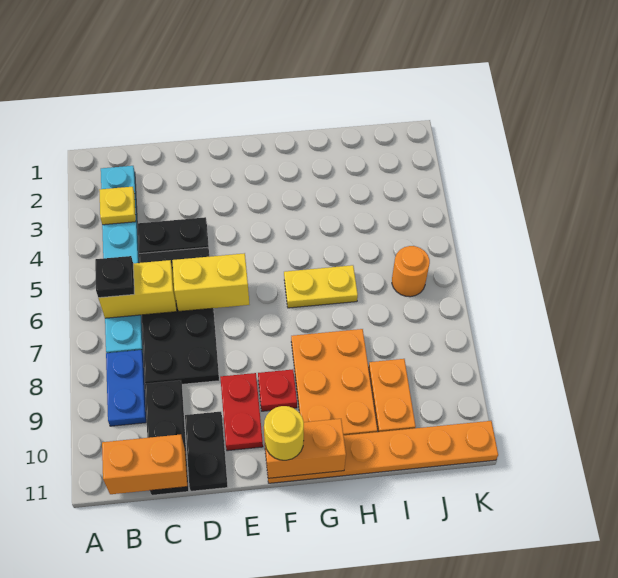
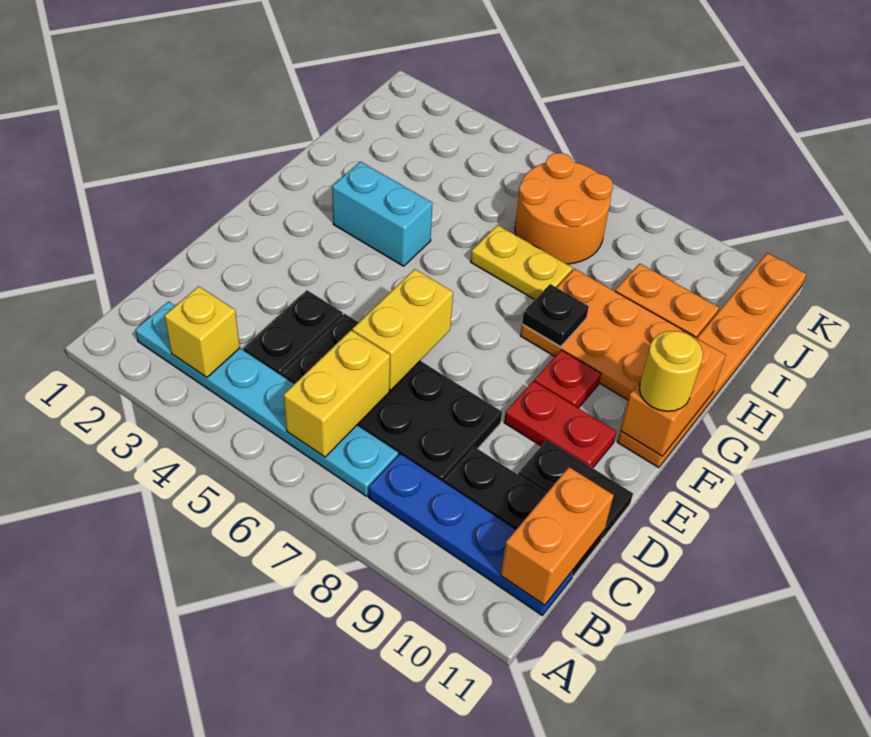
yellow 1x1 plate [99,187,136,225] -> yellow 1x1 brick [164,286,240,377]
black 1x1 plate [95,256,134,298] -> black 1x1 plate moved to [522,284,589,347]
blue 1x2 plate [106,350,146,426] -> blue 1x4 plate [369,454,574,615]
none -> cyan 1x2 brick [332,162,432,266]
yellow 1x2 plate [284,265,358,308] -> yellow 1x2 plate turned to [471,225,572,300]
orange 1x1 round brick [392,246,430,297] -> orange 2x2 round brick [515,153,613,264]

